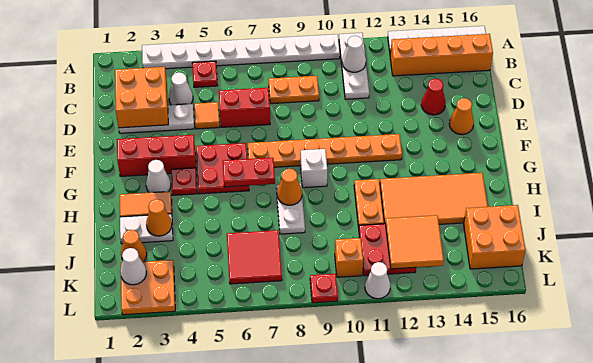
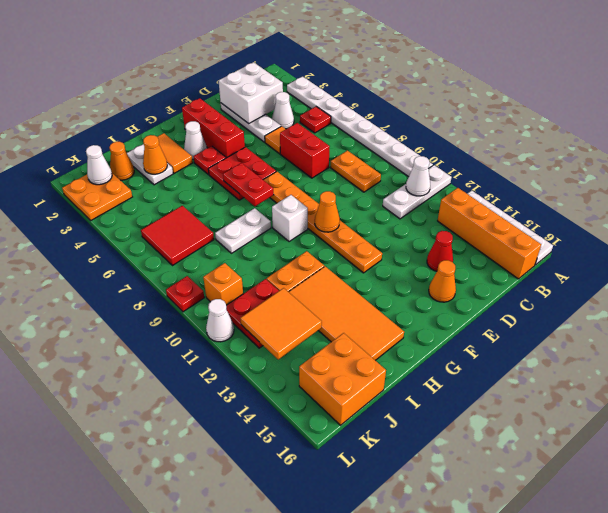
orange 2x2 brick [115,67,168,128] -> white 2x2 brick [219,62,283,124]
orange 1x1 cone [277,169,302,205] -> orange 1x1 cone moved to [315,191,340,232]

